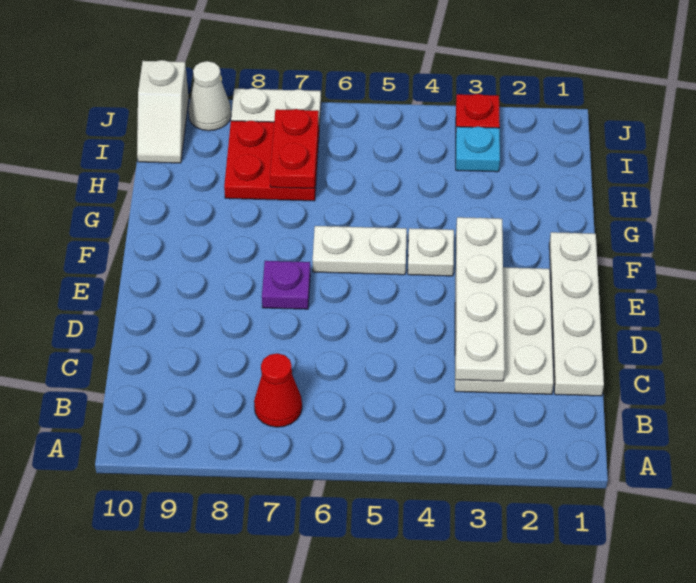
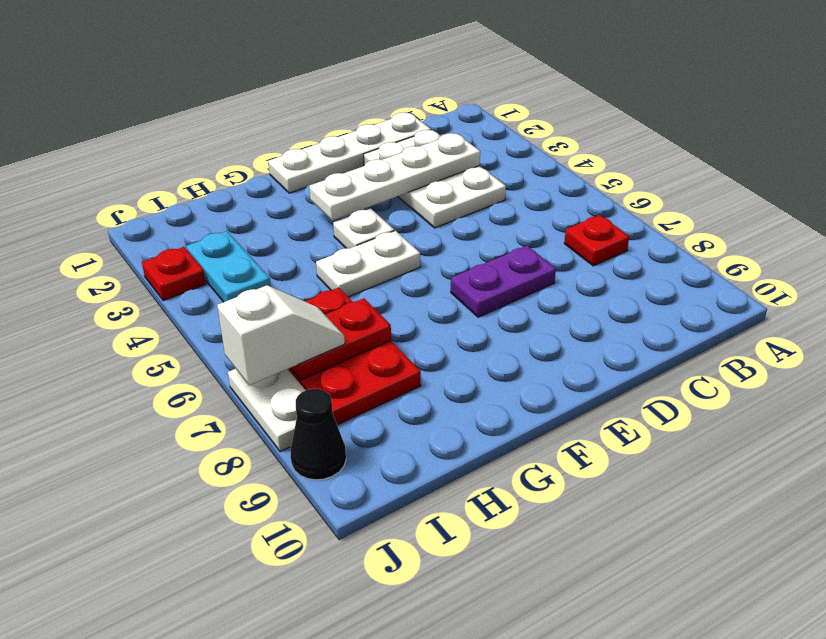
red 1x1 cone [254,353,302,427] -> red 1x1 plate [564,215,629,266]
white 2x3 plate [455,267,554,394] -> white 2x3 plate turned to [364,130,506,228]
purple 1x1 plate [262,261,310,309] -> purple 1x2 plate [451,246,556,317]
white 1x2 plate [313,226,407,275] -> white 1x2 plate turned to [316,231,420,297]
red 2x2 plate [224,121,319,201] -> red 2x3 plate [288,288,421,425]
cyan 1x1 plate [456,127,500,172] -> cyan 1x2 plate [186,231,271,302]
white 1x2 slope [137,60,189,163] -> white 1x2 slope moved to [217,285,345,385]
white 1x1 cone [188,61,231,131] -> black 1x1 cone [291,389,346,480]

